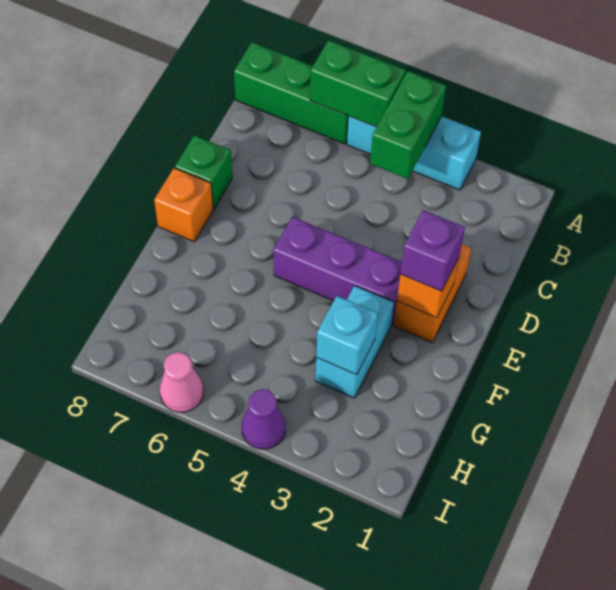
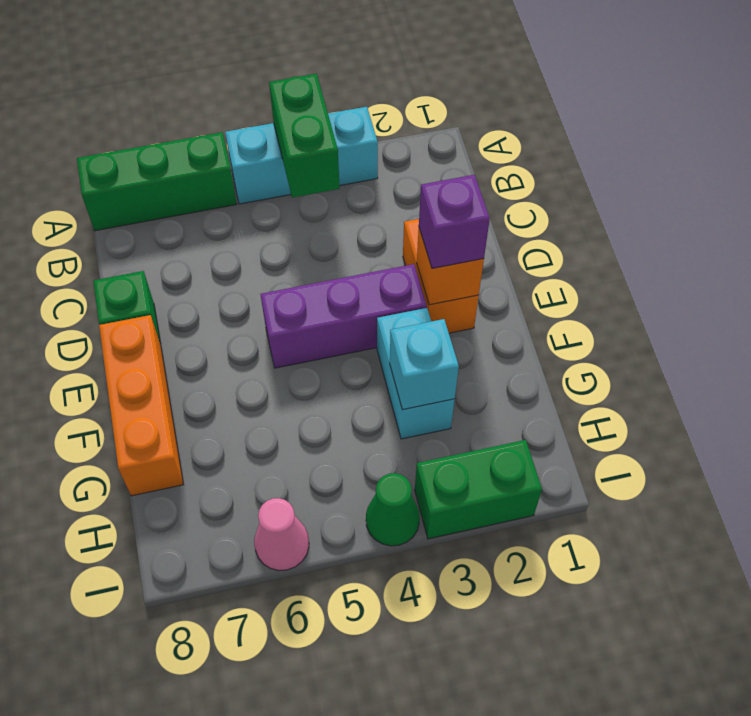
green 1x2 brick [310,40,406,127] -> green 1x2 brick moved to [415,440,542,539]
orange 1x1 brick [154,168,213,242] -> orange 1x3 brick [99,315,183,496]
purple 1x1 cone [242,389,285,449] -> green 1x1 cone [366,473,420,546]

